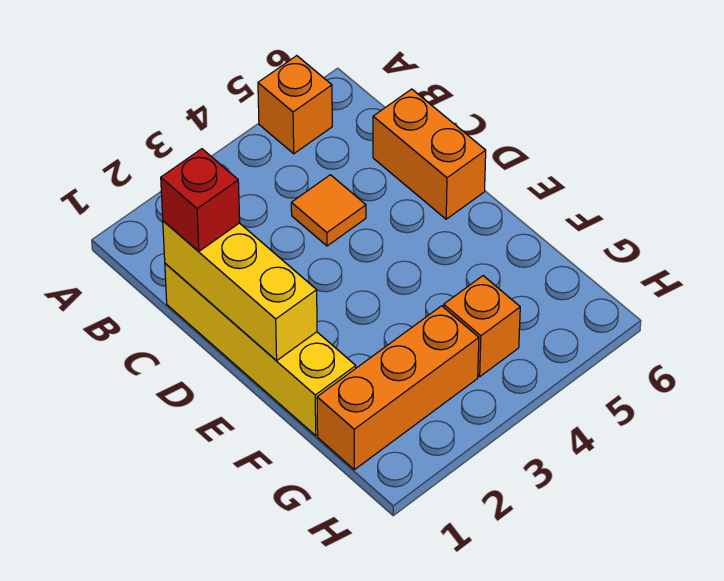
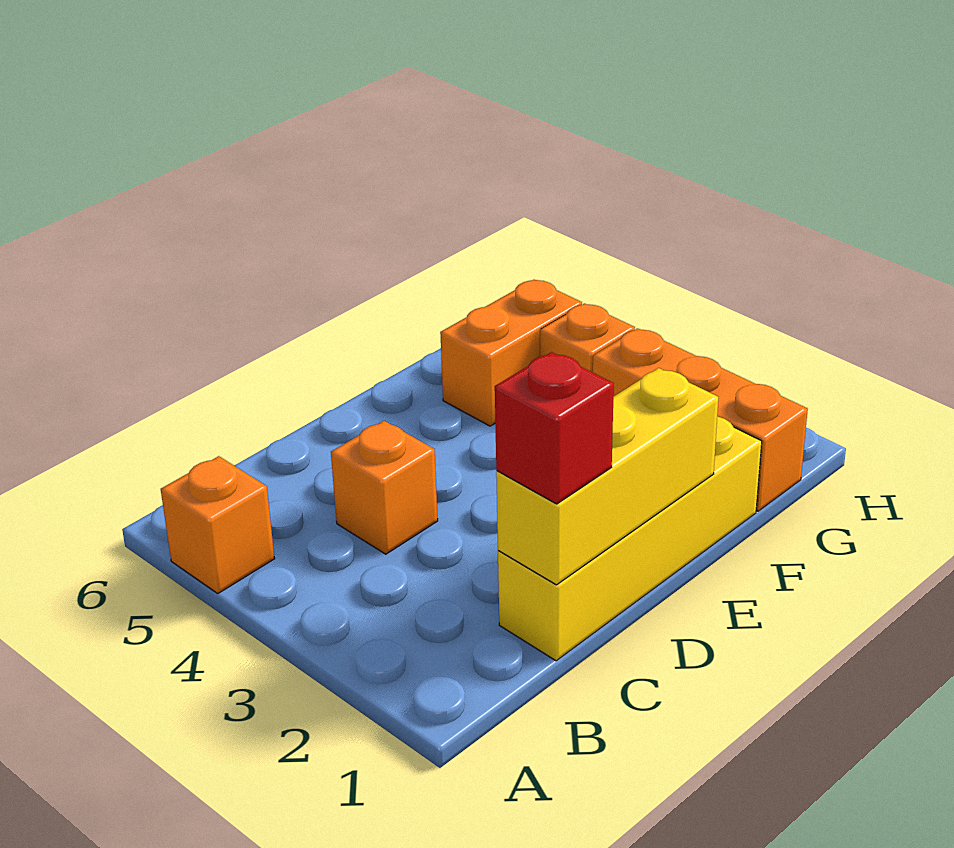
orange 1x1 tile [291,175,366,246] -> orange 1x1 brick [331,421,438,554]
orange 1x2 brick [373,89,486,219] -> orange 1x2 brick moved to [440,280,582,426]

